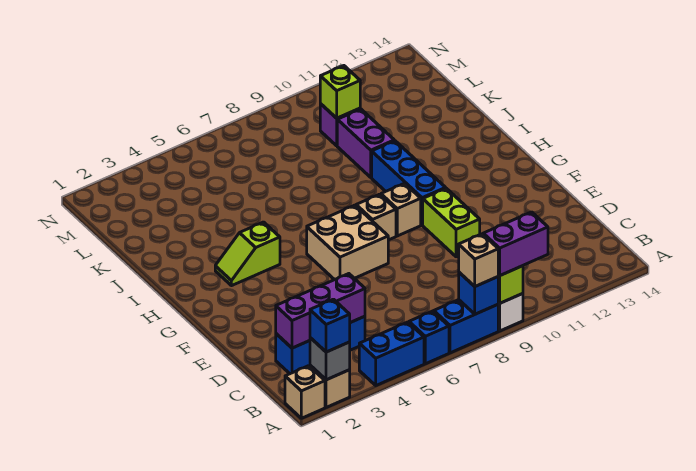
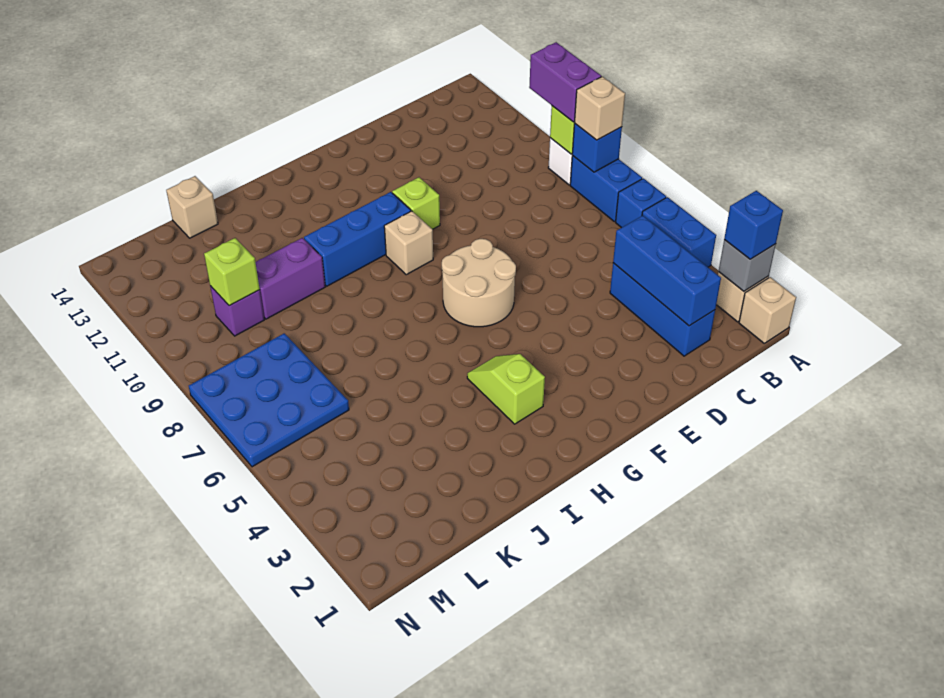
purple 1x3 brick [276,274,365,348] -> blue 1x3 brick [613,216,721,326]
lime 1x2 brick [423,188,480,257] -> lime 1x1 brick [392,177,440,229]
tan 2x2 brick [307,205,388,280] -> tan 2x2 round brick [442,239,516,327]
tan 1x1 brick [356,194,396,240] -> tan 1x1 brick moved to [166,176,218,238]
lime 1x2 slope [215,222,280,286] -> lime 1x2 slope turned to [467,354,545,424]
none -> blue 3x3 plate [189,333,349,467]

